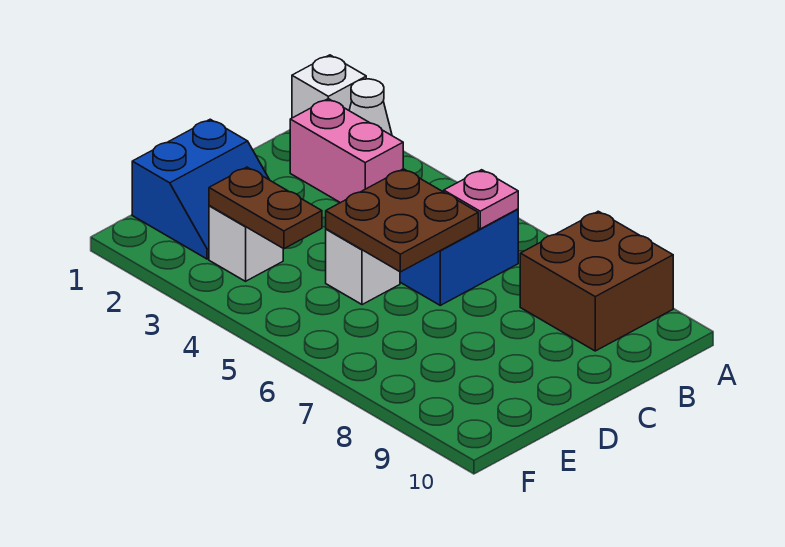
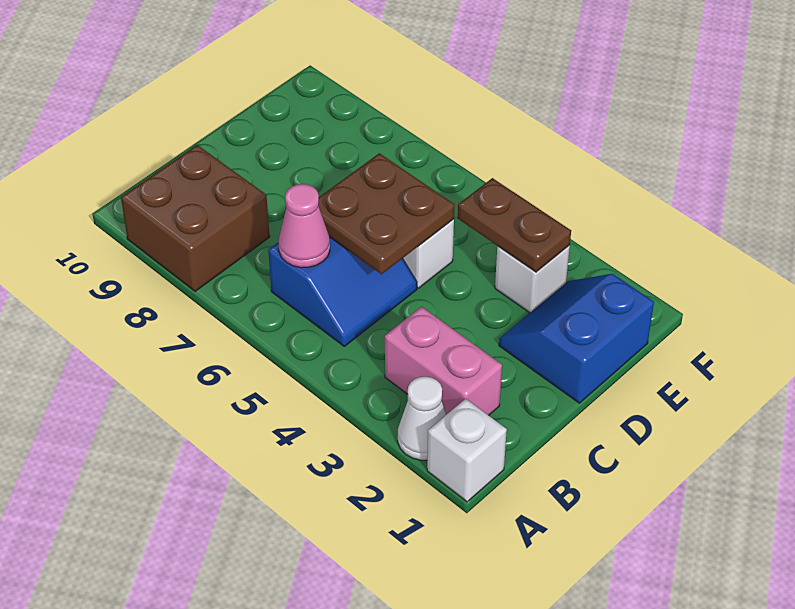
pink 1x1 plate [444,170,518,229] -> pink 1x1 cone [279,184,330,268]

